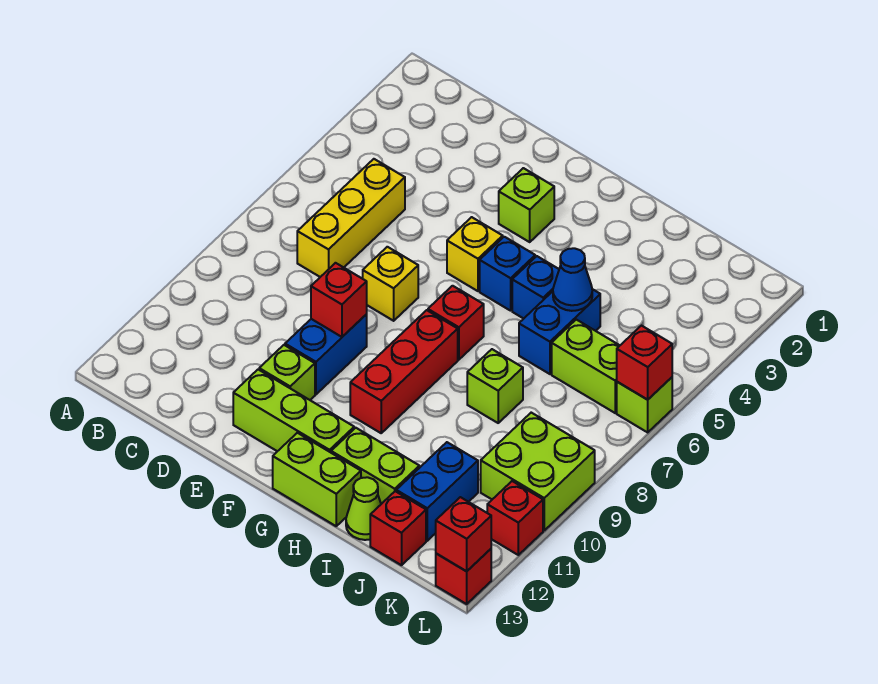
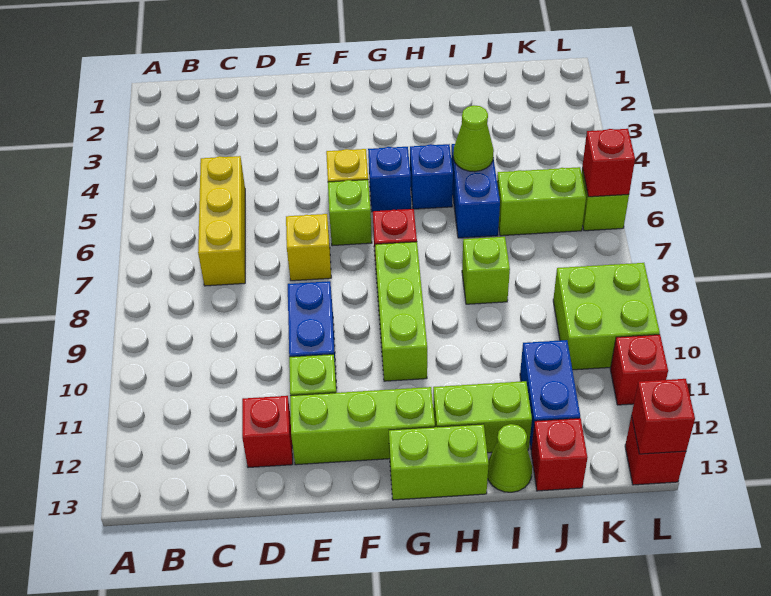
red 1x1 brick [311,263,367,337] -> red 1x1 brick moved to [242,396,293,468]
lime 1x1 brick [499,168,554,242] -> lime 1x1 brick moved to [328,180,372,246]
red 1x3 brick [350,310,458,433] -> lime 1x3 brick [375,242,427,381]
blue 1x1 cone [553,248,592,311] -> lime 1x1 cone [453,105,494,172]

